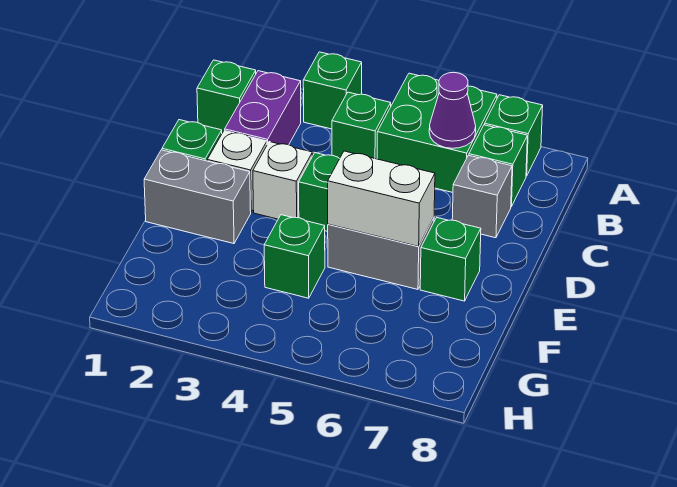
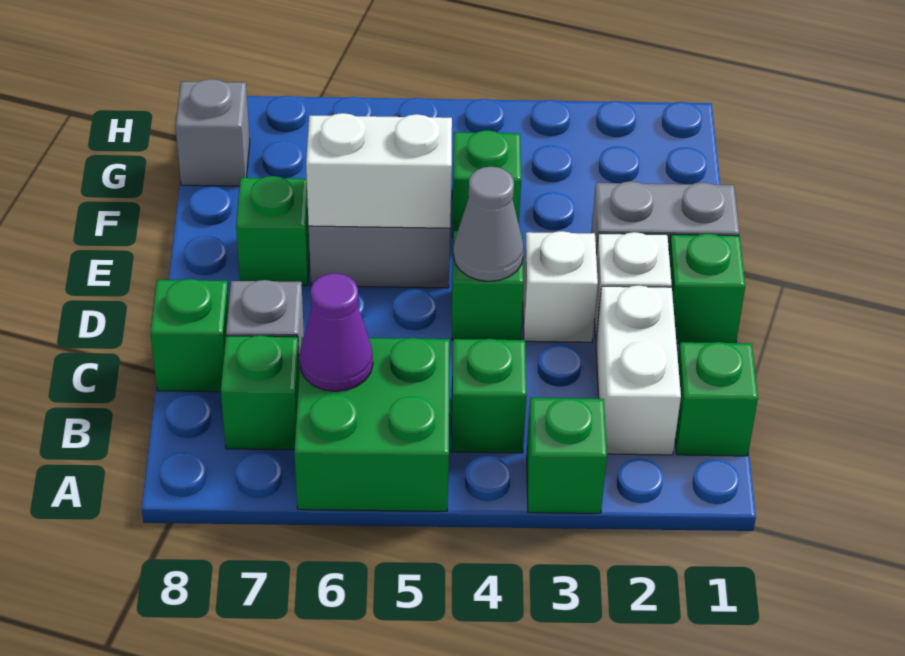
green 1x1 brick [485,95,543,176] -> green 1x1 brick moved to [150,279,229,392]
purple 1x2 brick [225,71,301,145] -> white 1x2 brick [596,285,681,455]
none -> grey 1x1 cone [454,167,524,281]
none -> grey 1x1 brick [176,79,250,186]

